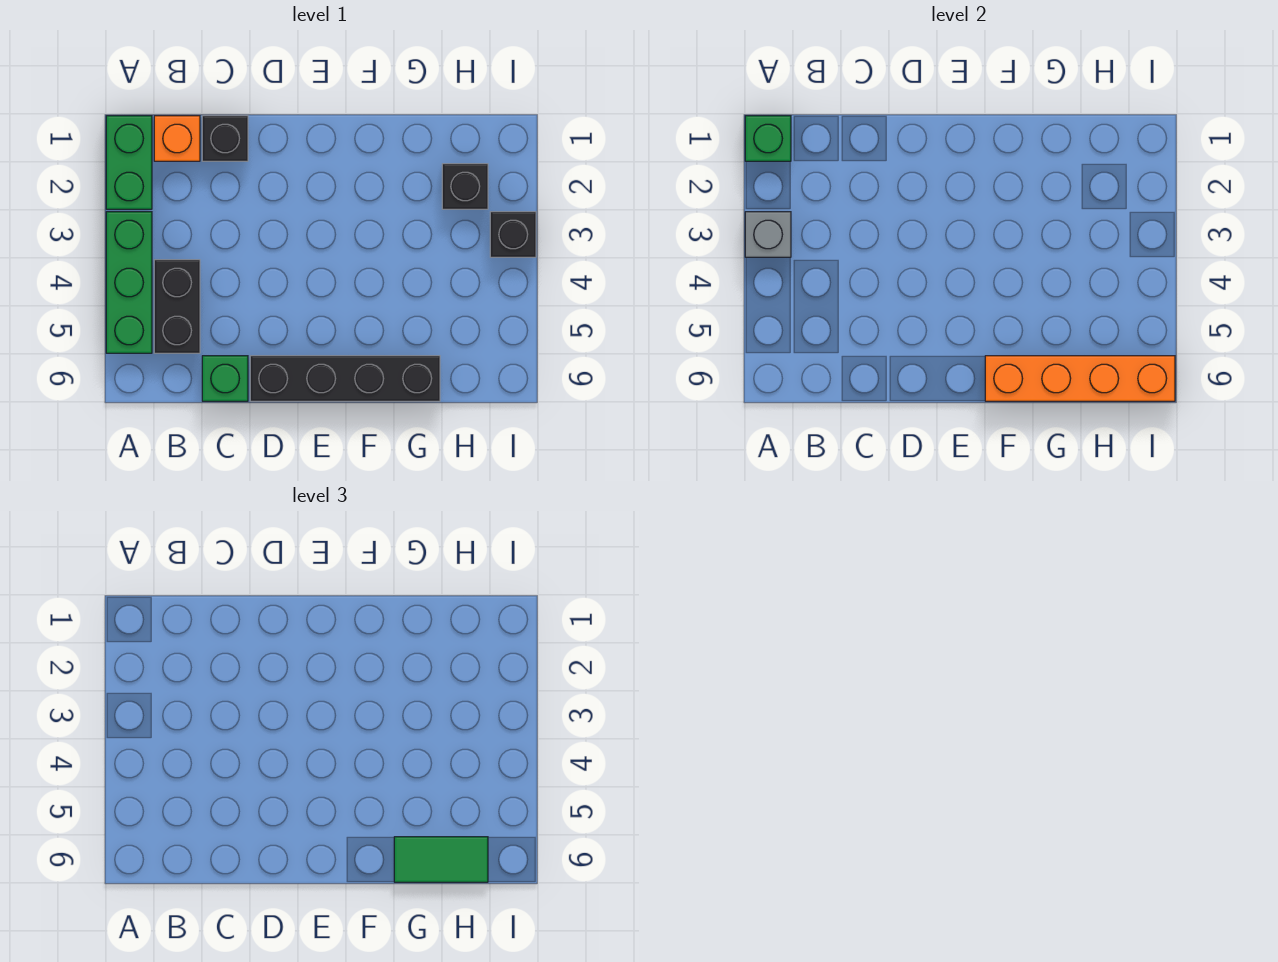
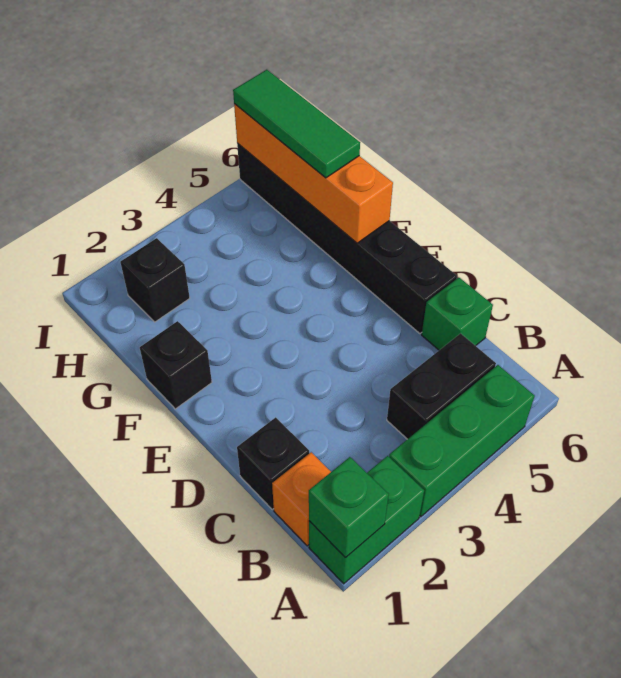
grey 1x1 brick [745,212,791,257] -> none
black 1x4 brick [250,356,440,401] -> black 1x6 brick [237,143,457,334]
green 1x2 tile [394,837,488,882] -> green 1x3 tile [233,70,360,178]
black 1x1 brick [490,212,536,257] -> black 1x1 brick moved to [140,321,212,409]

